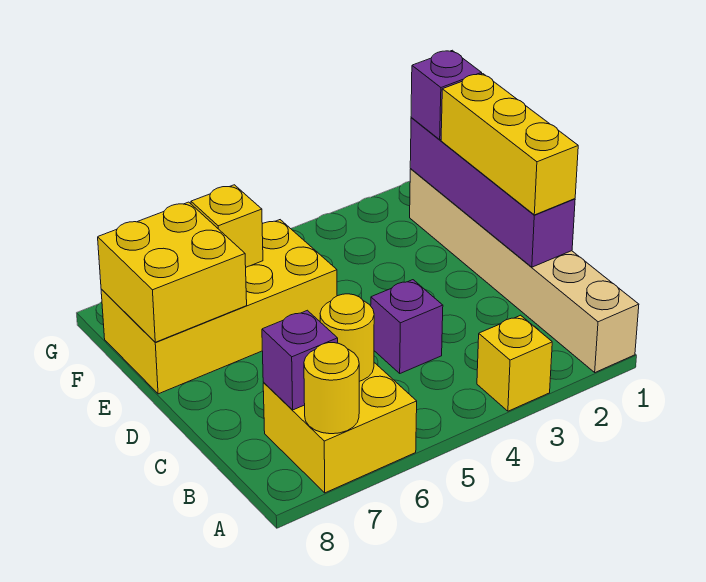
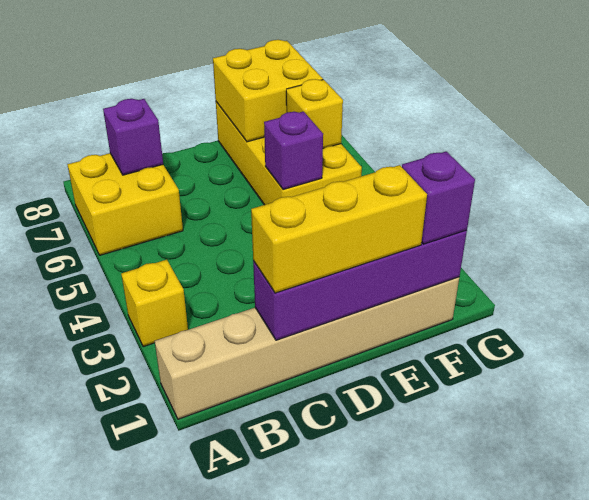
yellow 1x1 round brick [304,343,359,434] -> none
yellow 1x1 round brick [320,294,374,381] -> none
purple 1x1 brick [371,280,443,373] -> purple 1x1 brick moved to [264,112,323,190]

